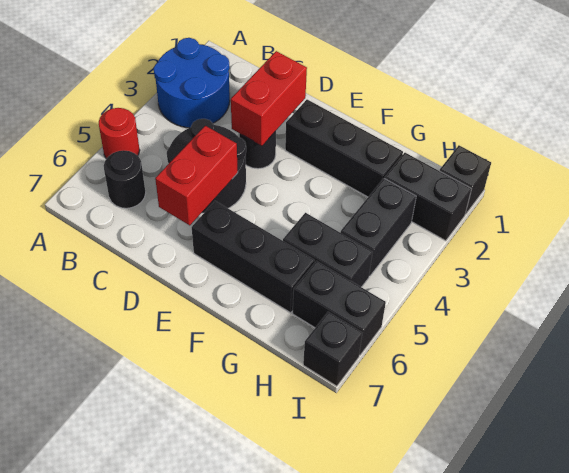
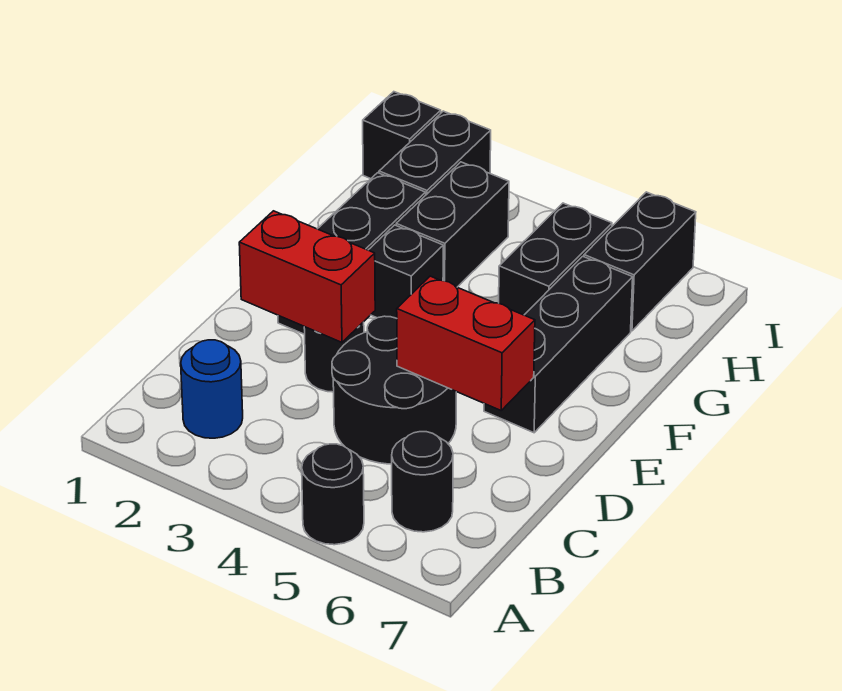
blue 2x2 round brick [154,38,230,128] -> blue 1x1 round brick [181,340,243,438]
red 1x1 round brick [99,108,140,159] -> black 1x1 round brick [302,444,364,545]
black 1x2 brick [340,178,416,276] -> black 1x2 brick turned to [396,162,509,287]
black 1x1 brick [303,312,362,386] -> black 1x1 brick moved to [369,225,443,318]

